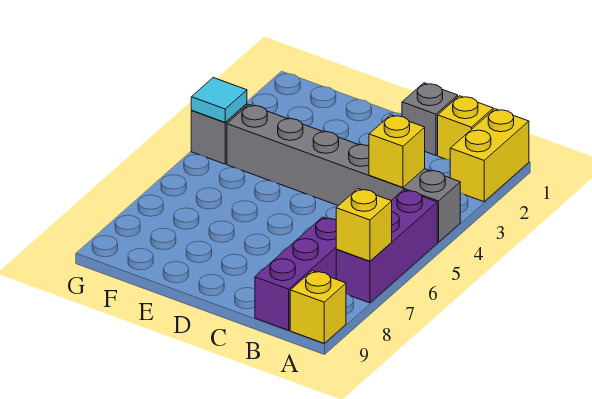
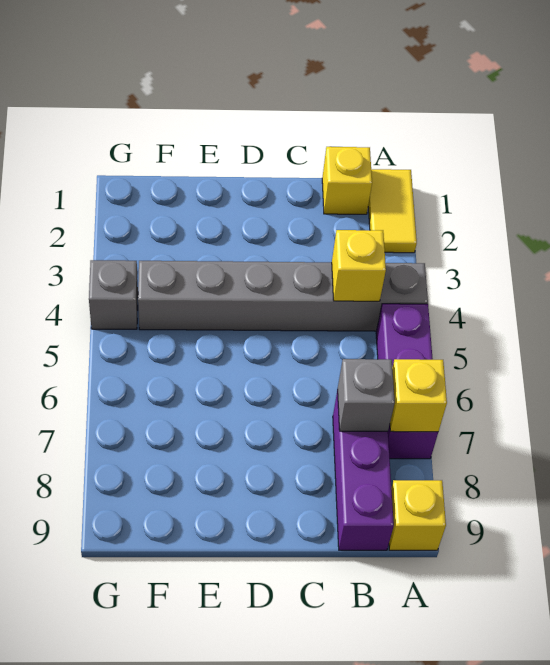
yellow 1x2 brick [450,109,529,202] -> yellow 1x2 tile [368,169,417,253]
grey 1x1 brick [402,83,458,155] -> grey 1x1 brick moved to [338,359,395,431]
cyan 1x1 tile [191,78,247,122] -> none

